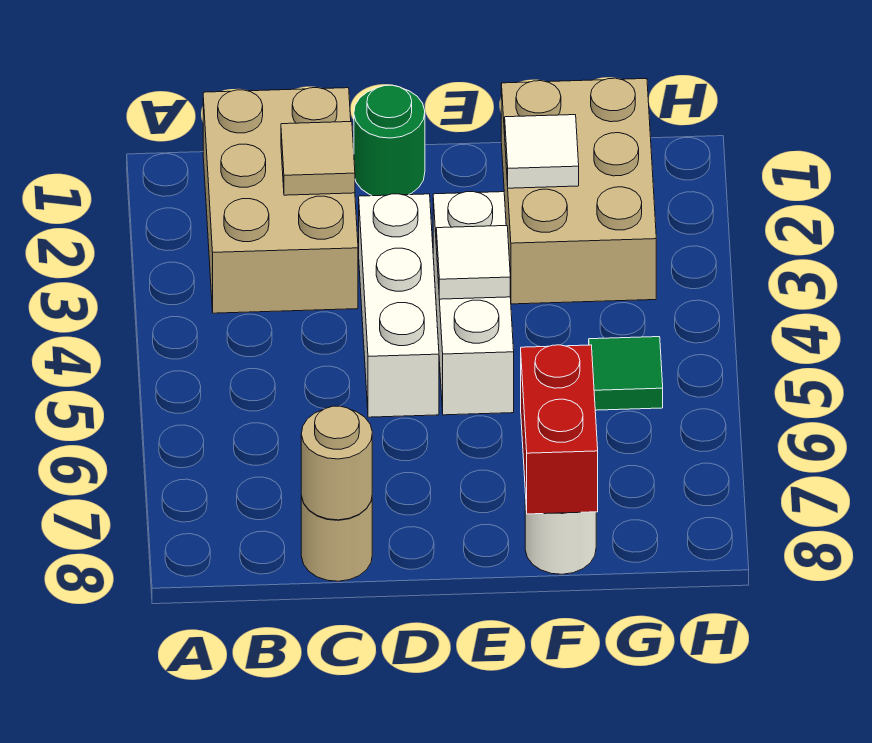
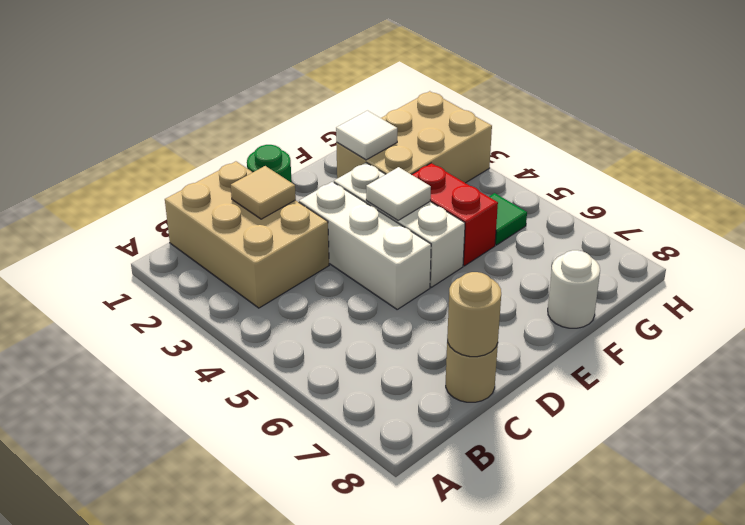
tan 2x3 brick [501,78,656,304] -> tan 2x3 brick turned to [336,91,492,183]
red 1x2 brick [521,345,598,514] -> red 1x2 brick moved to [412,163,498,266]

